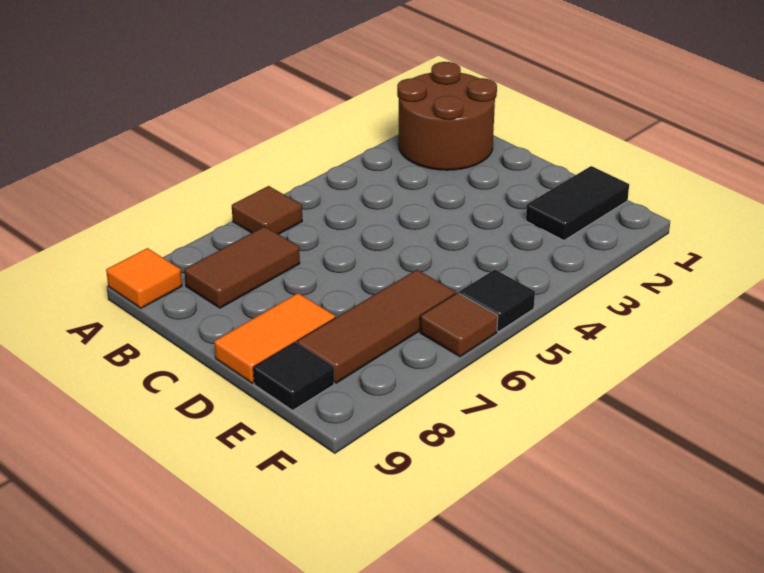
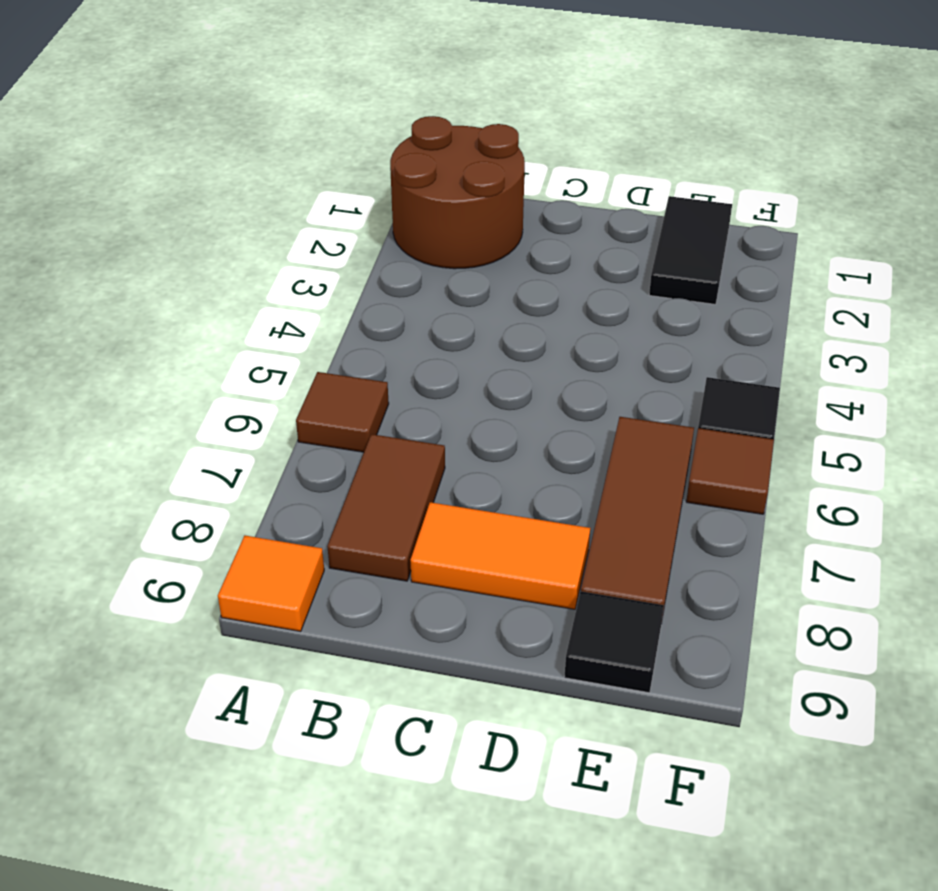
orange 1x2 tile [214,293,335,383] -> orange 1x2 tile turned to [411,502,590,609]

